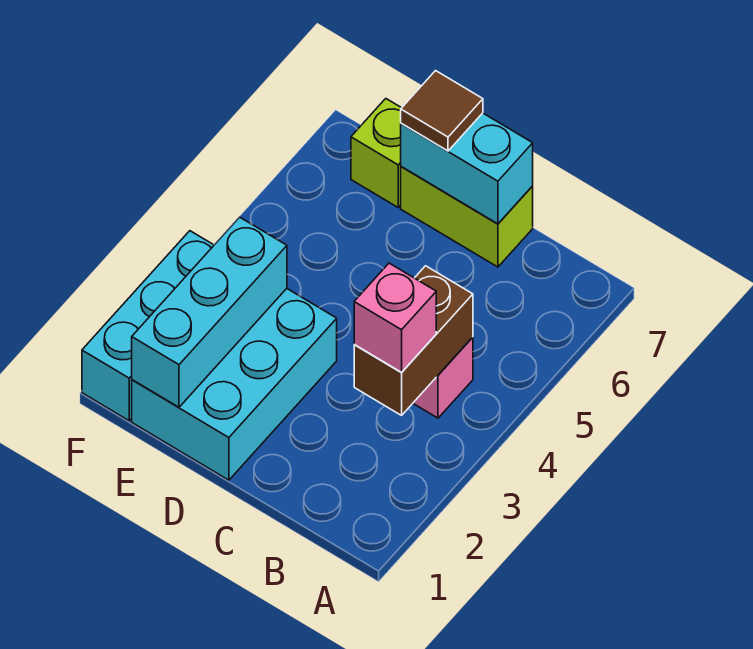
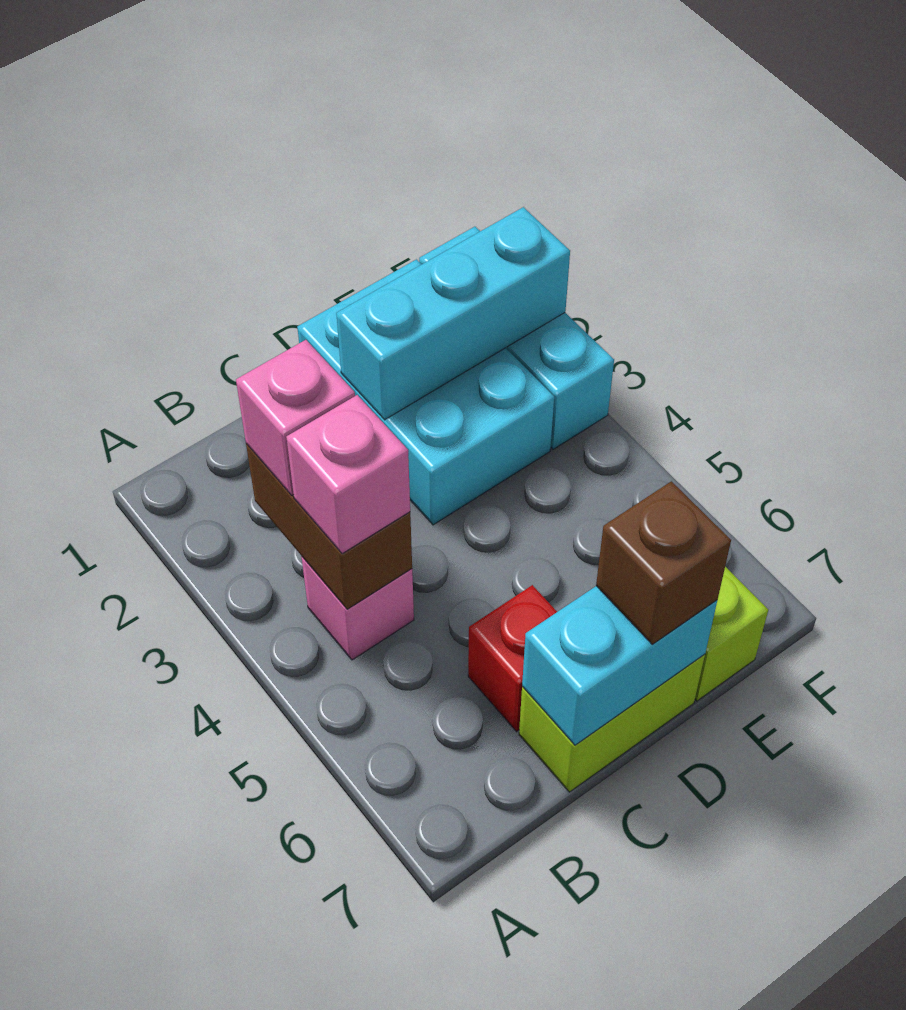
none -> pink 1x1 brick [286,395,410,554]
none -> red 1x1 brick [468,585,557,732]
brown 1x1 tile [401,71,483,151] -> brown 1x1 brick [596,481,731,645]
cyan 1x3 brick [132,217,287,407] -> cyan 1x3 brick turned to [336,207,570,420]

